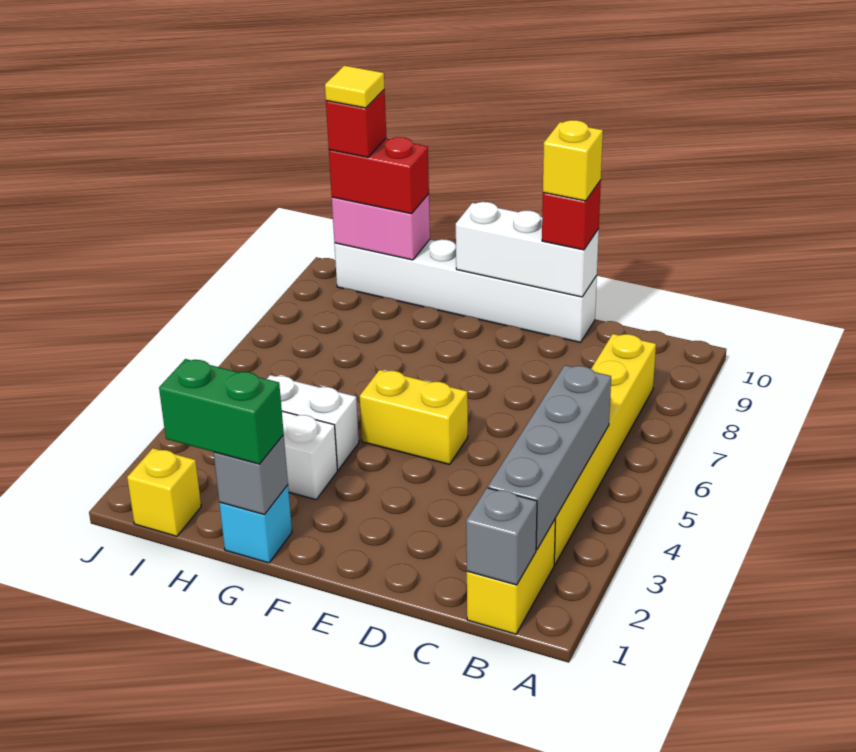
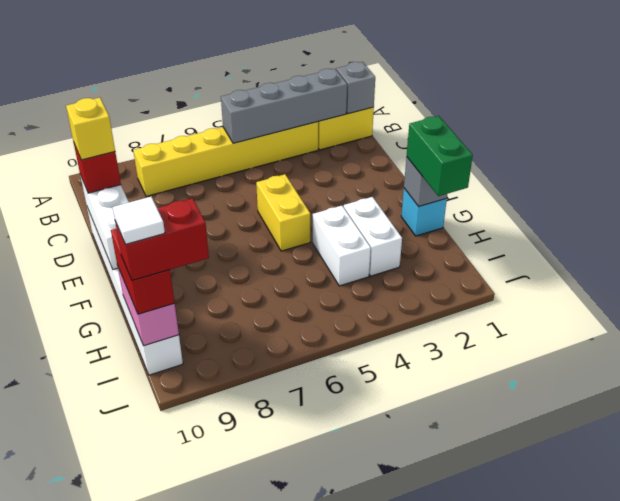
yellow 1x1 brick [127,448,201,536] -> none
red 1x1 brick [326,90,386,157] -> red 1x2 brick [115,198,209,281]
yellow 1x1 tile [325,66,385,108] -> white 1x1 tile [113,197,165,244]

